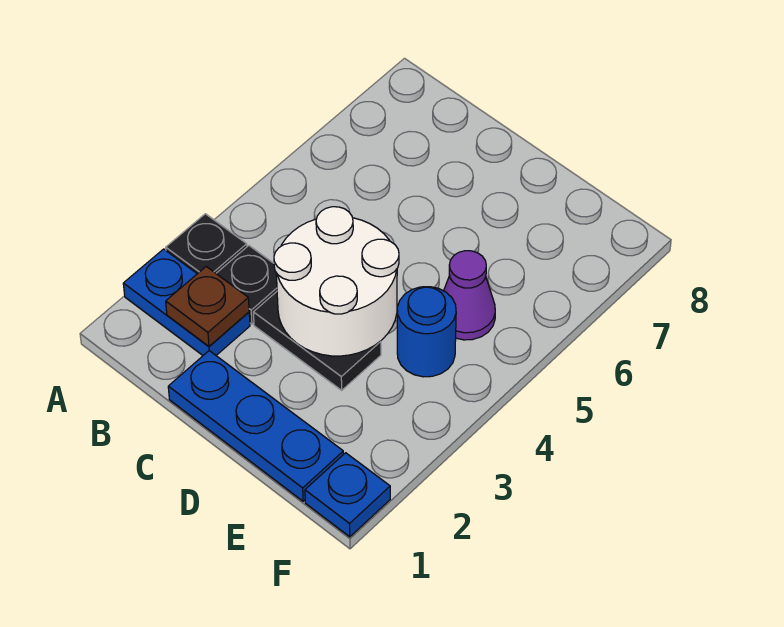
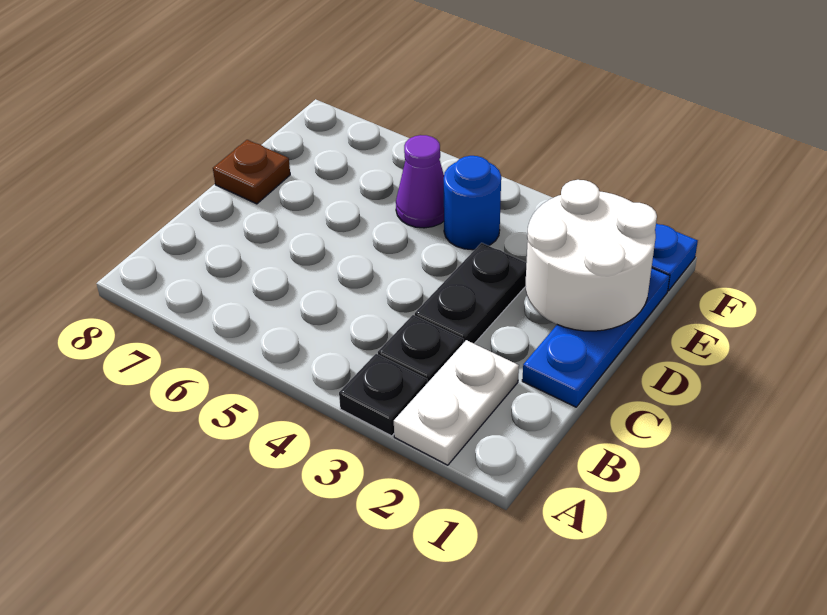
blue 1x2 plate [123,249,250,355] -> white 1x2 plate [394,340,519,465]
brown 1x1 plate [166,267,249,346] -> brown 1x1 plate moved to [213,140,290,204]
white 2x2 round brick [274,207,399,356] -> white 2x2 round brick moved to [526,180,657,331]

